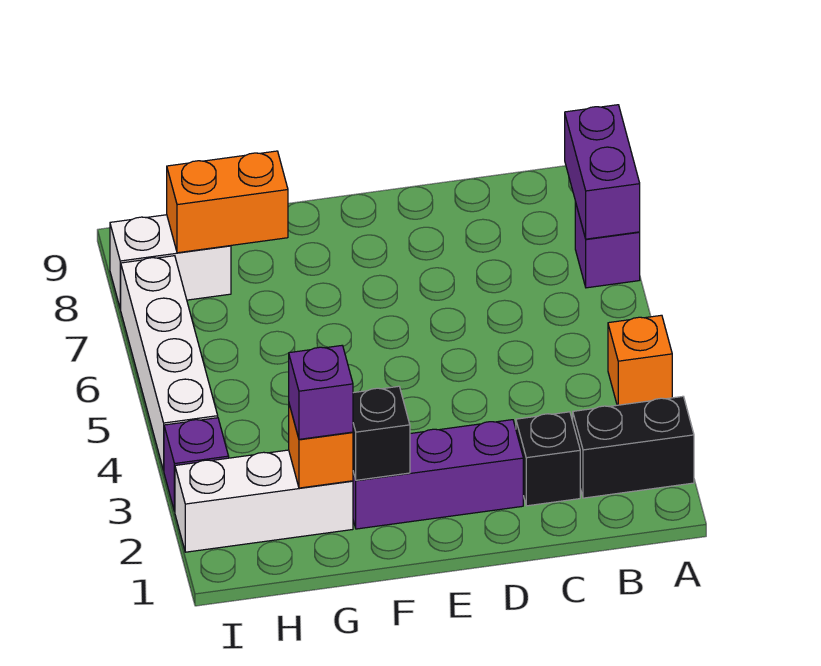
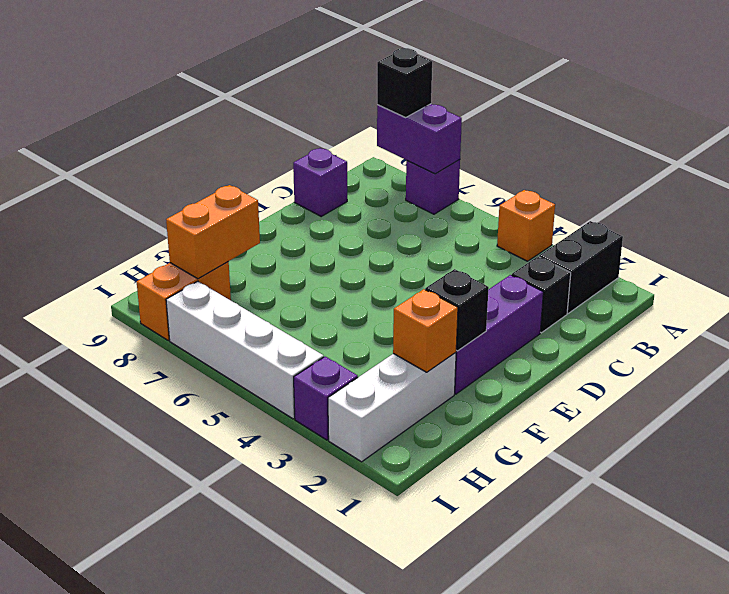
none -> black 1x1 brick [377,48,432,117]
purple 1x1 brick [289,346,353,439] -> purple 1x1 brick moved to [293,148,347,216]
white 1x2 brick [110,215,231,309] -> orange 1x2 brick [137,262,231,340]

